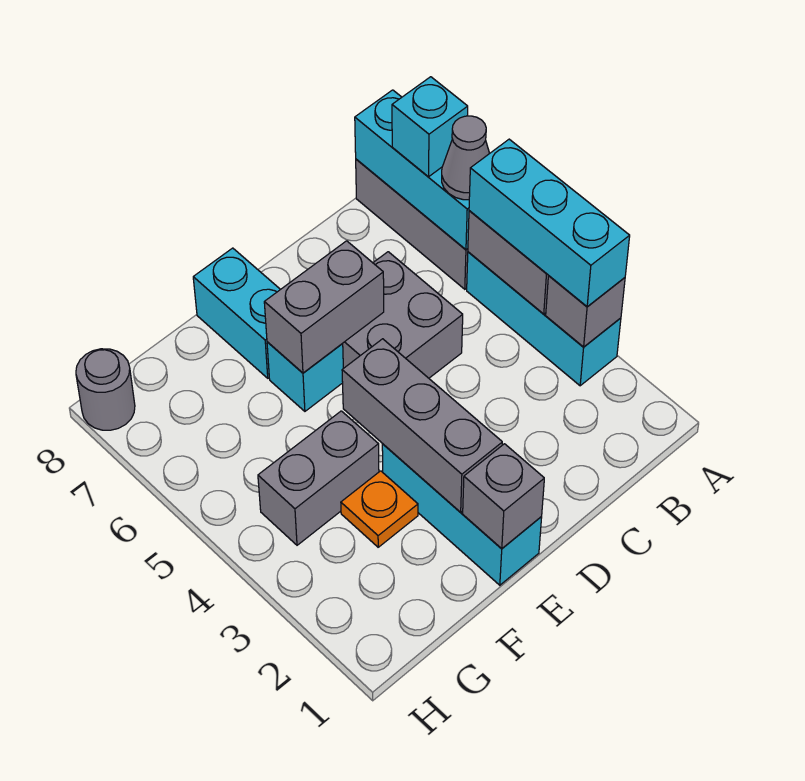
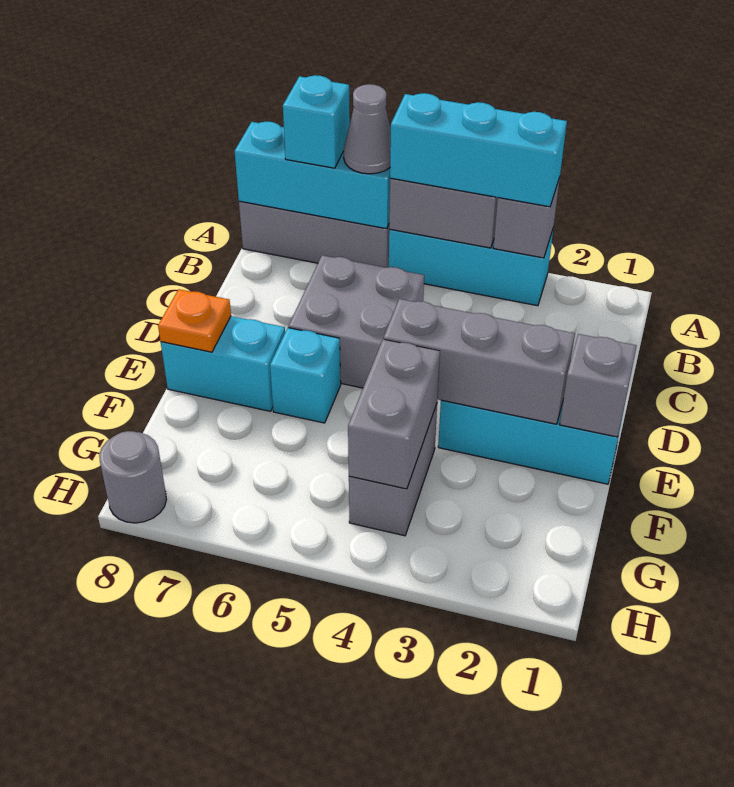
grey 1x2 brick [264,241,384,373] -> grey 1x2 brick moved to [348,339,440,489]
orange 1x1 plate [341,471,418,547] -> orange 1x1 plate moved to [158,289,231,352]

